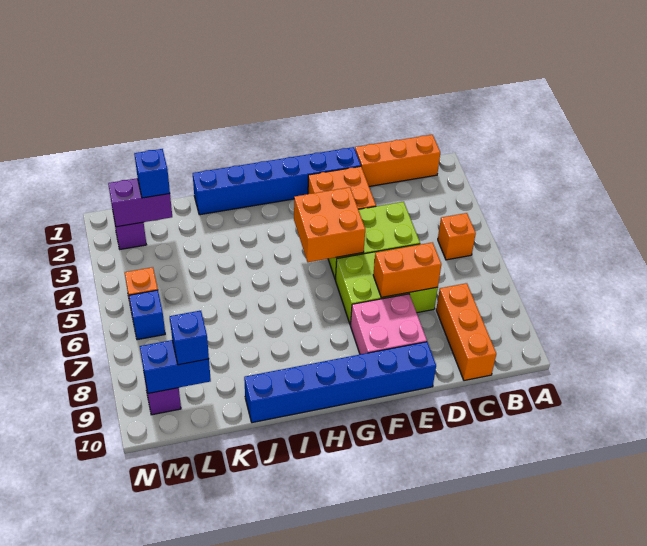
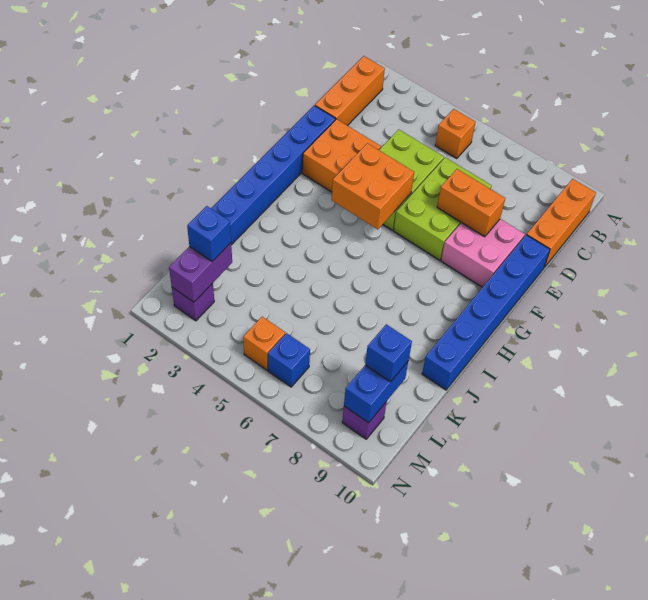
orange 1x3 brick [436,283,496,381] -> orange 1x3 brick turned to [527,179,596,266]
orange 1x2 brick [373,242,441,297] -> orange 1x2 brick turned to [437,169,505,237]

